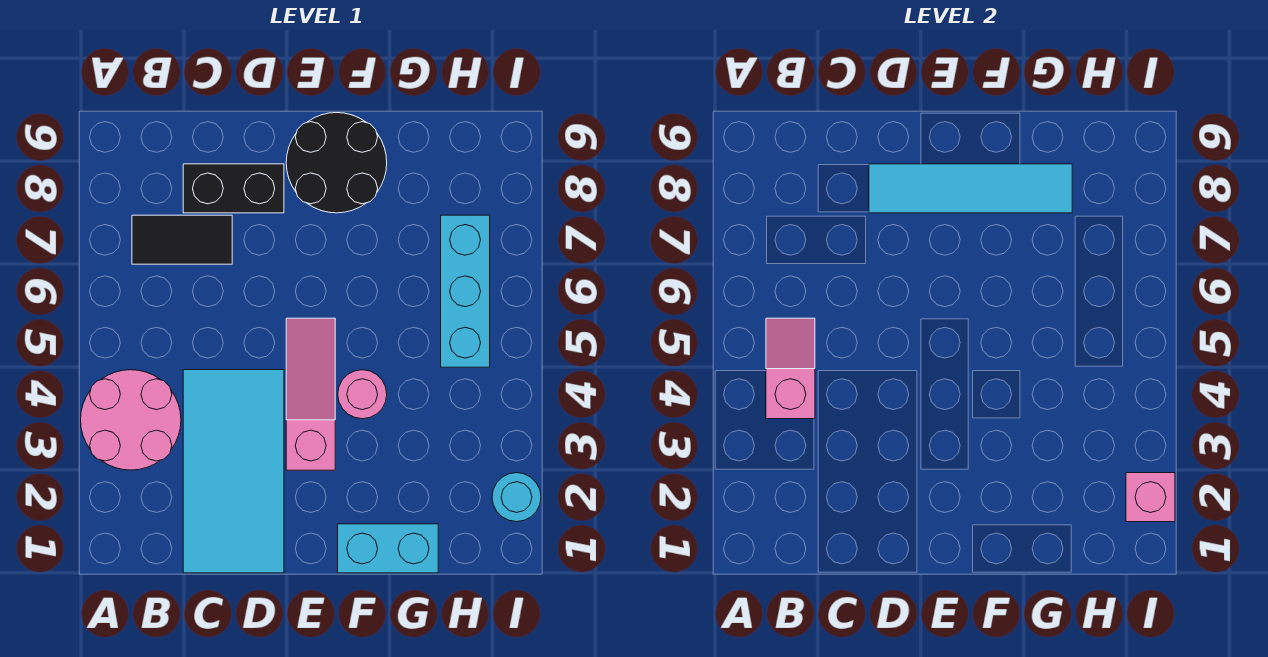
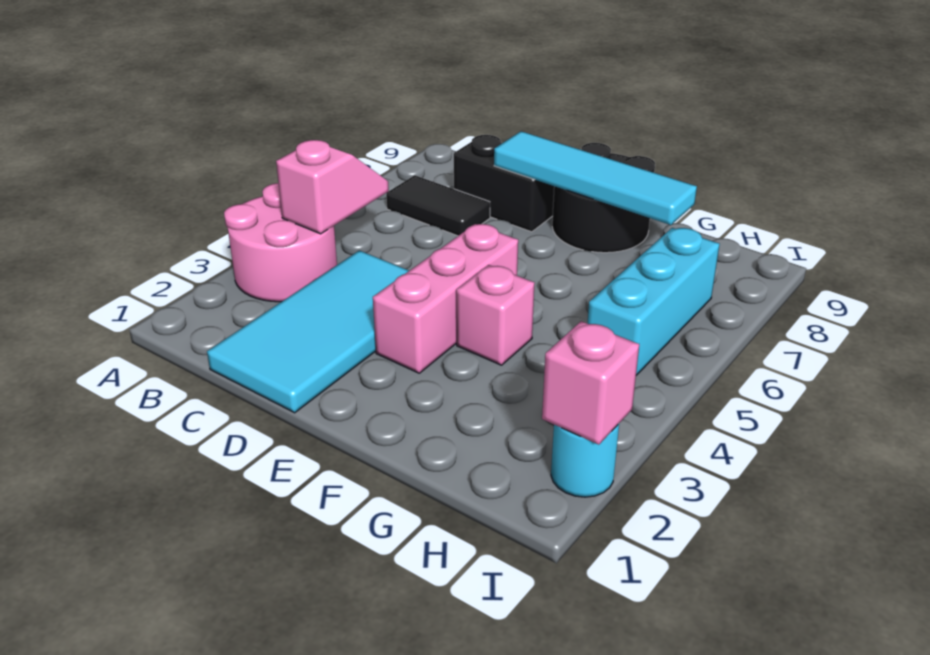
pink 1x3 slope [286,318,335,470] -> pink 1x3 brick [373,224,518,373]
cyan 1x2 brick [338,524,438,573] -> none
pink 1x1 round brick [338,370,387,419] -> pink 1x1 brick [456,265,535,365]

